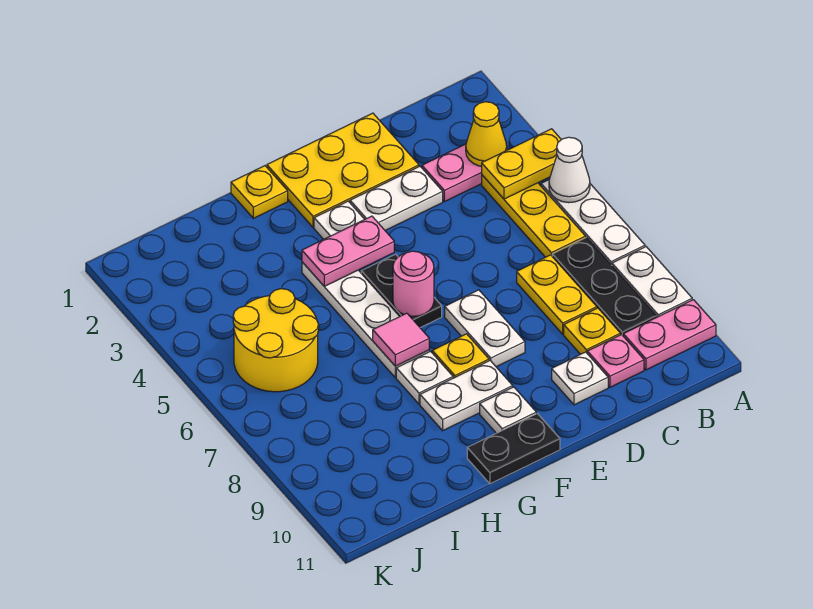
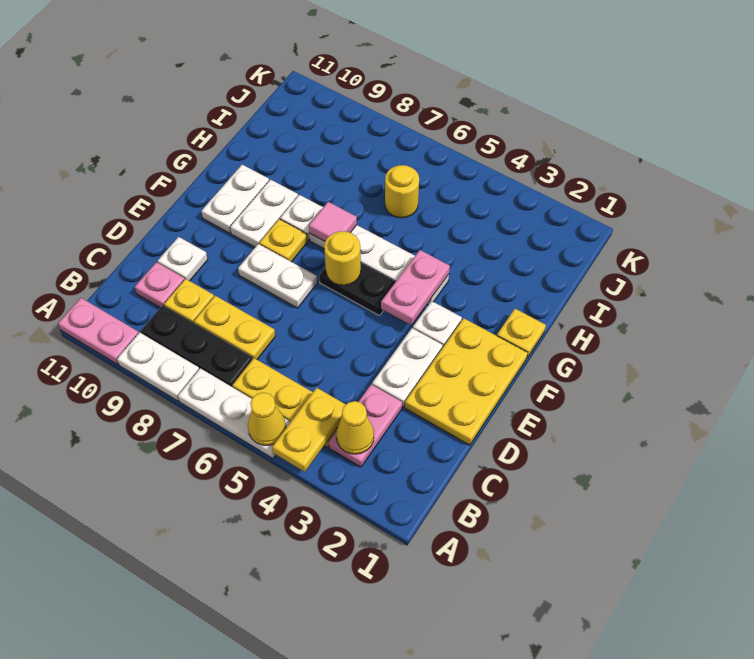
white 1x1 cone [549,137,590,203] -> yellow 1x1 cone [248,392,286,446]
pink 1x2 plate [623,300,716,370] -> pink 1x2 plate turned to [58,298,138,365]
pink 1x1 round brick [393,251,434,316] -> yellow 1x1 round brick [324,231,361,285]
white 1x1 plate [480,387,536,433] -> white 1x2 plate [201,165,269,233]
black 1x2 plate [467,414,560,484] -> none
yellow 2x2 round brick [233,289,319,392] -> yellow 1x1 round brick [385,165,419,218]

